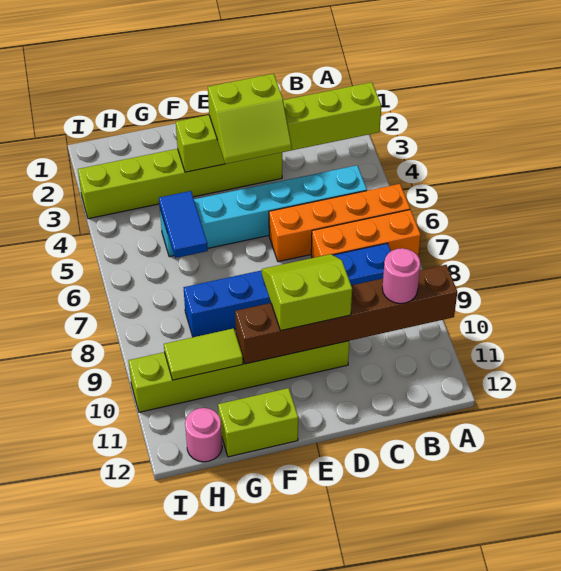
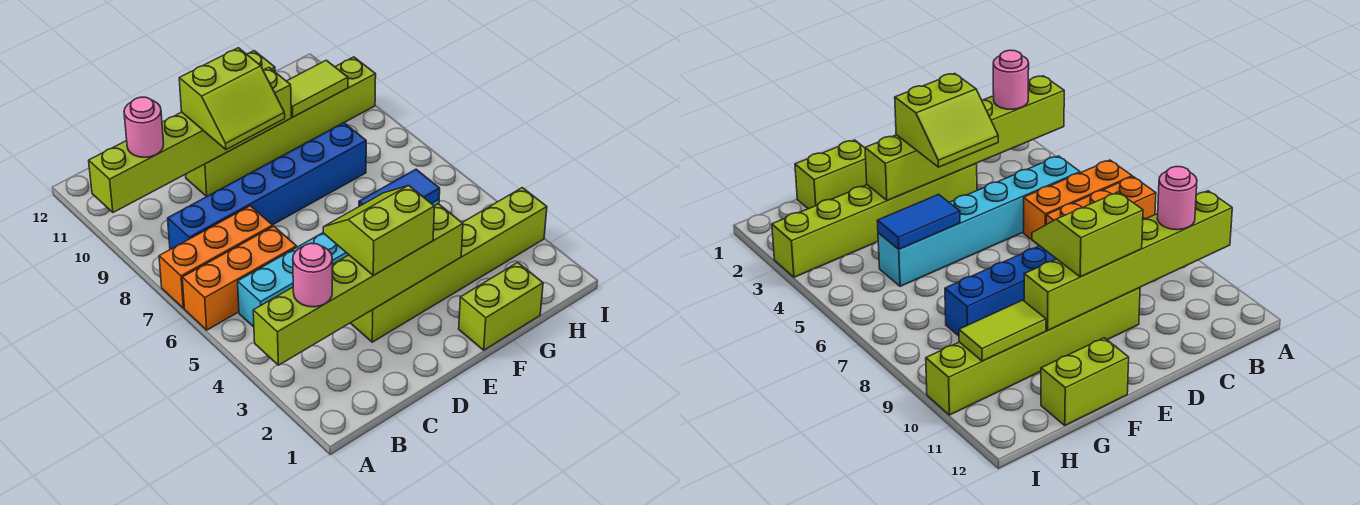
orange 1x4 brick [269,184,410,262] -> orange 1x3 brick [182,226,297,330]
brown 1x6 brick [235,265,457,364] -> lime 1x6 brick [89,67,291,213]
none -> lime 1x2 brick [459,262,543,350]
blue 1x2 tile [159,191,208,258] -> blue 1x2 tile turned to [359,169,440,206]
pink 1x1 round brick [185,408,222,462] -> pink 1x1 round brick moved to [293,243,332,307]

